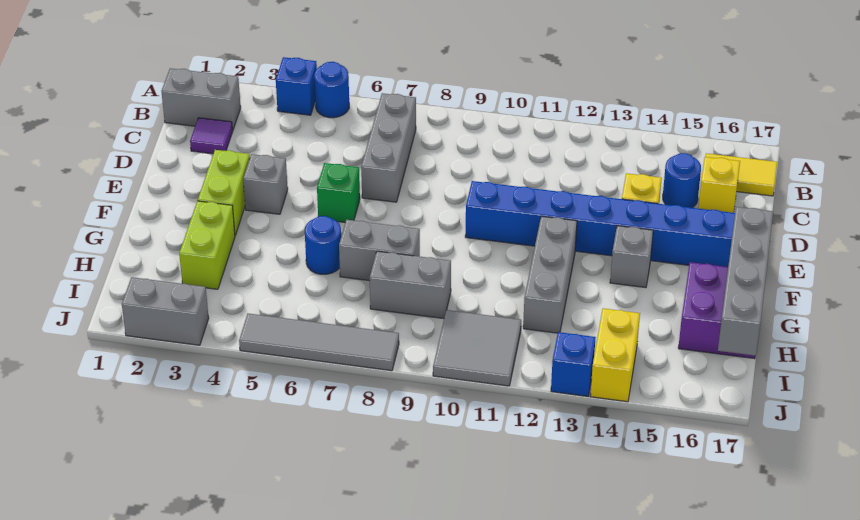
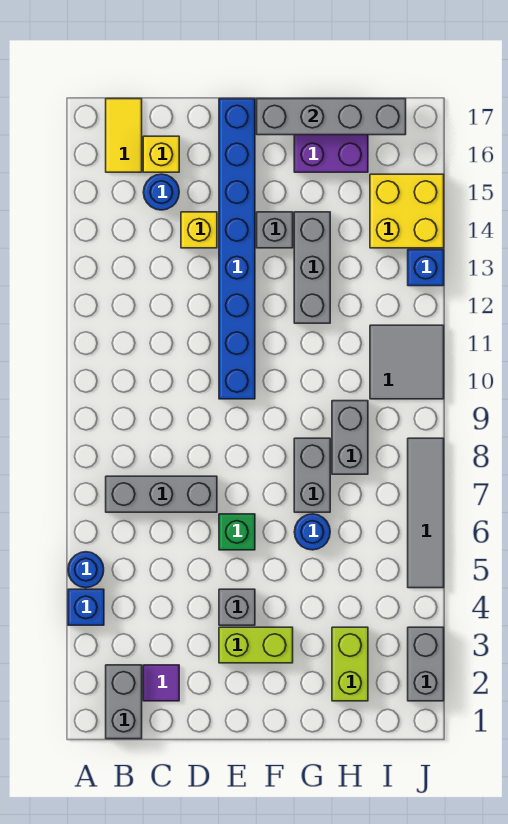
grey 1x3 brick [523,216,577,333] -> grey 1x3 brick turned to [294,212,330,323]
lime 1x2 brick [179,201,235,289] -> lime 1x2 brick turned to [332,627,368,701]
yellow 1x2 brick [590,308,640,402] -> yellow 2x2 brick [370,174,444,248]

